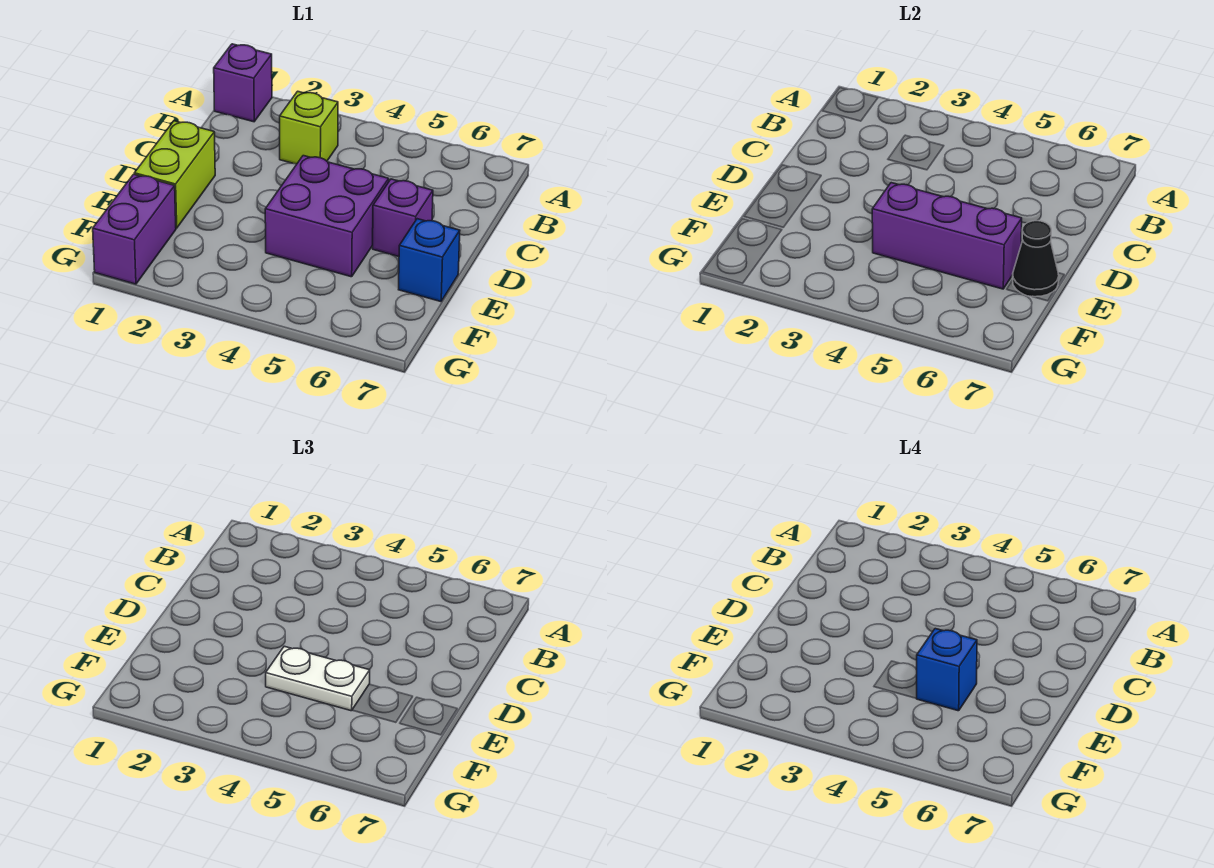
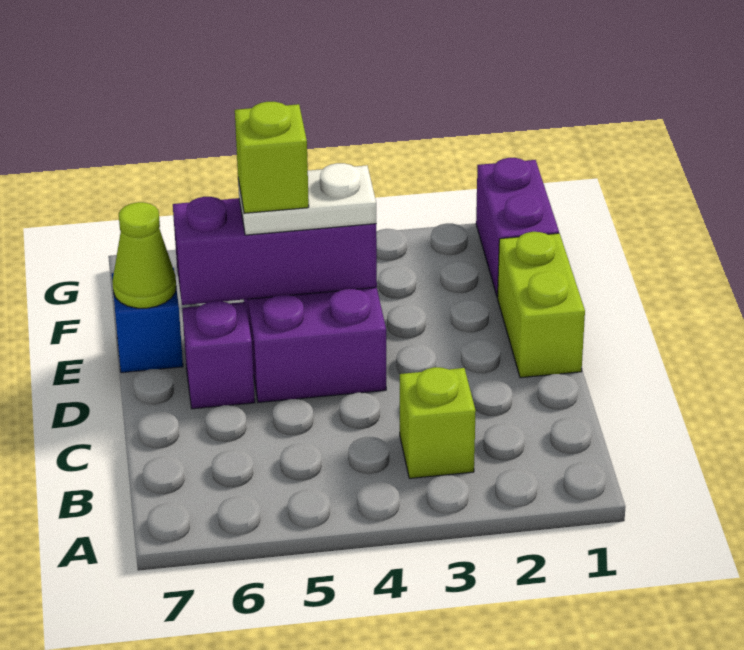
purple 1x1 brick [214,44,272,122] -> none
blue 1x1 brick [917,629,977,711] -> lime 1x1 brick [235,102,309,213]
black 1x1 cone [1013,221,1059,297] -> lime 1x1 cone [112,202,176,308]

